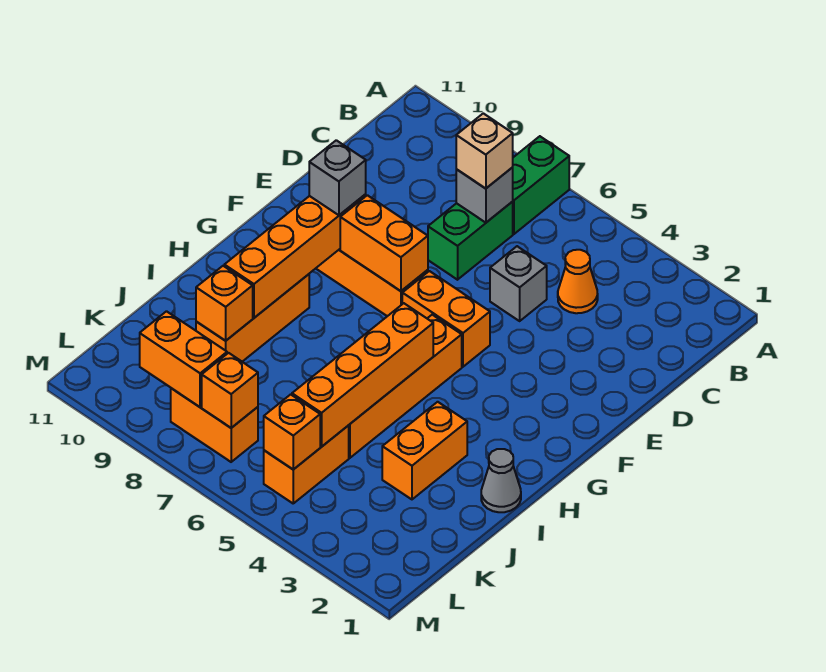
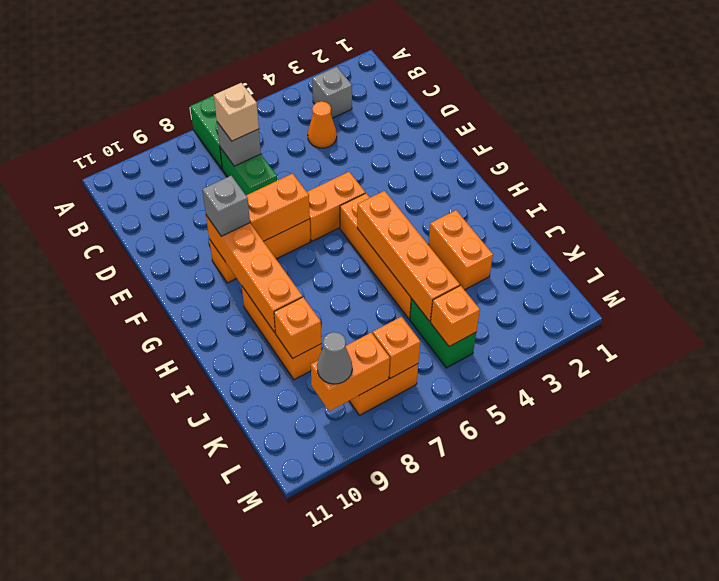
grey 1x1 brick [490,246,547,321] -> grey 1x1 brick moved to [312,67,352,118]
grey 1x1 cone [481,449,521,512] -> grey 1x1 cone moved to [317,332,352,384]
orange 1x2 brick [264,426,349,503] -> green 1x2 brick [410,299,476,368]

